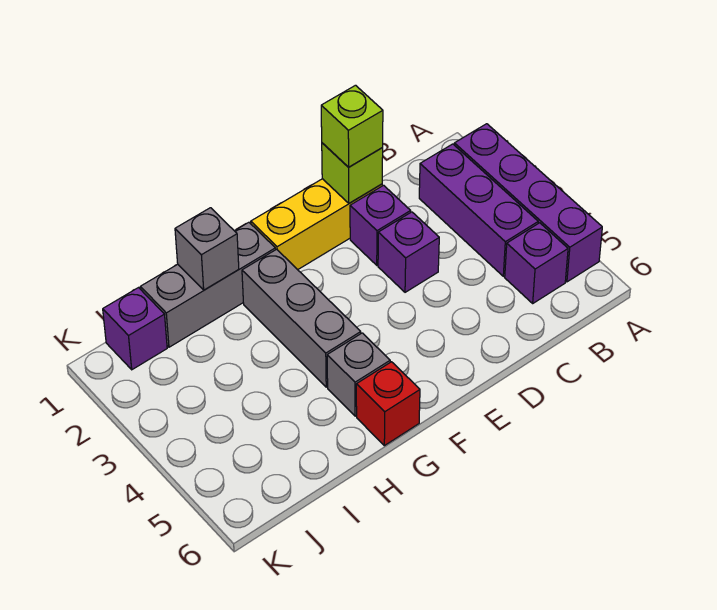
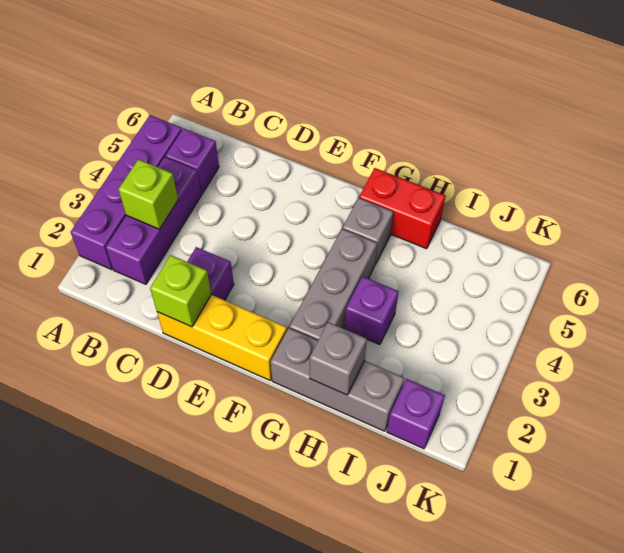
lime 1x1 brick [321,85,383,167] -> lime 1x1 brick moved to [118,159,178,229]
purple 1x1 brick [378,212,439,292] -> purple 1x1 brick moved to [345,276,399,345]
red 1x1 brick [356,362,420,446] -> red 1x2 brick [359,168,445,249]

